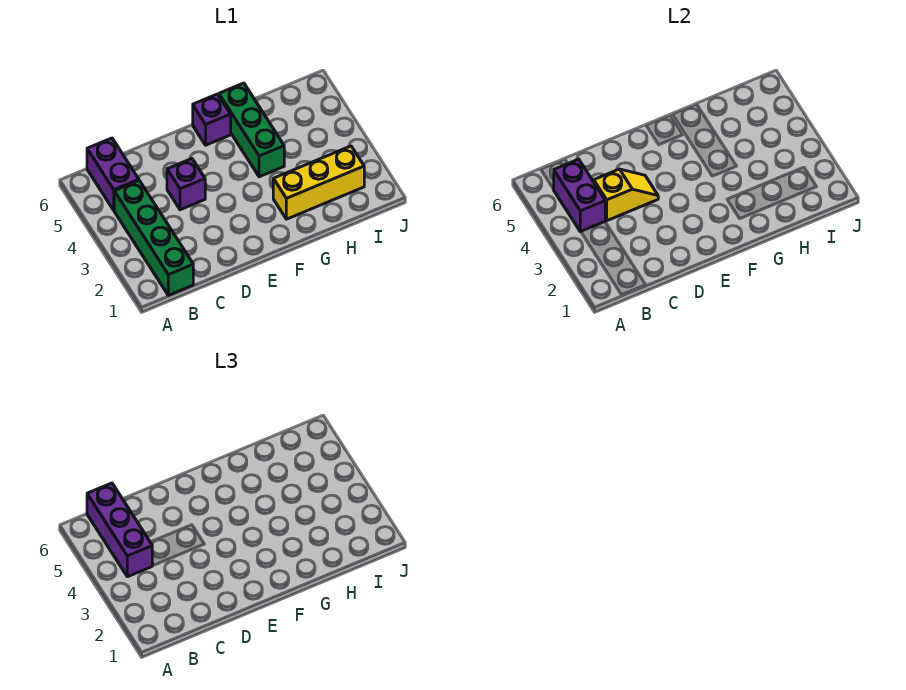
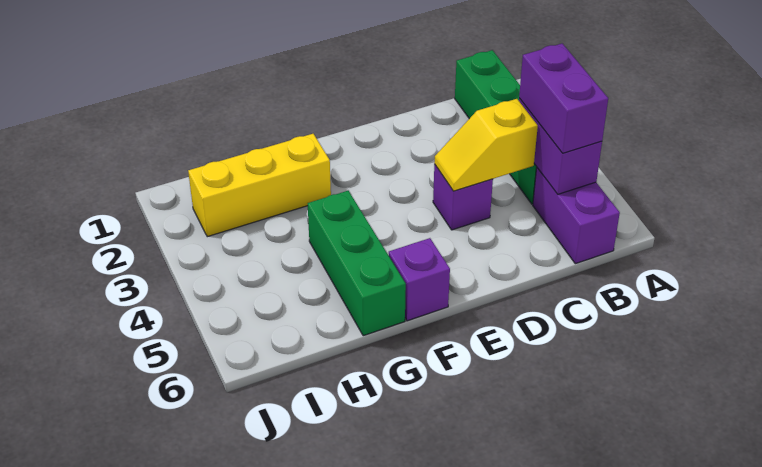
purple 1x3 brick [87,483,152,577] -> purple 1x2 brick [519,43,608,153]

